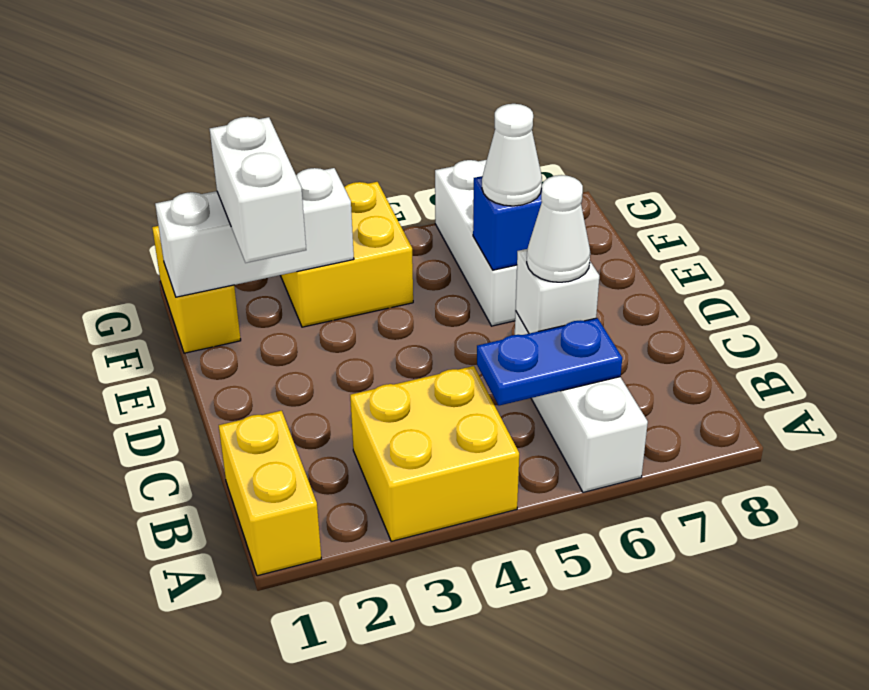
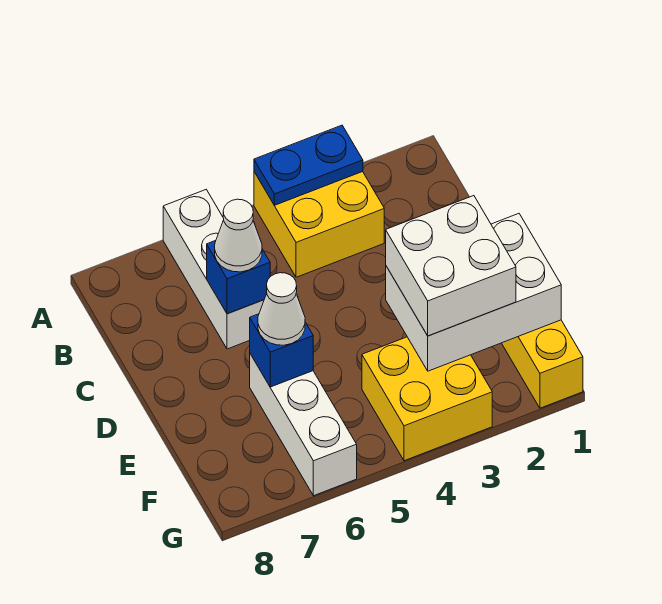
yellow 1x2 brick [219,411,321,576] -> none
blue 1x2 plate [477,318,622,406] -> blue 1x2 plate moved to [254,125,363,205]
white 1x1 brick [515,249,599,333] -> blue 1x1 brick [207,240,270,314]
white 1x2 brick [210,117,306,263] -> white 2x2 brick [386,196,516,336]
white 1x3 brick [155,168,354,297] -> white 2x3 brick [386,214,561,371]

